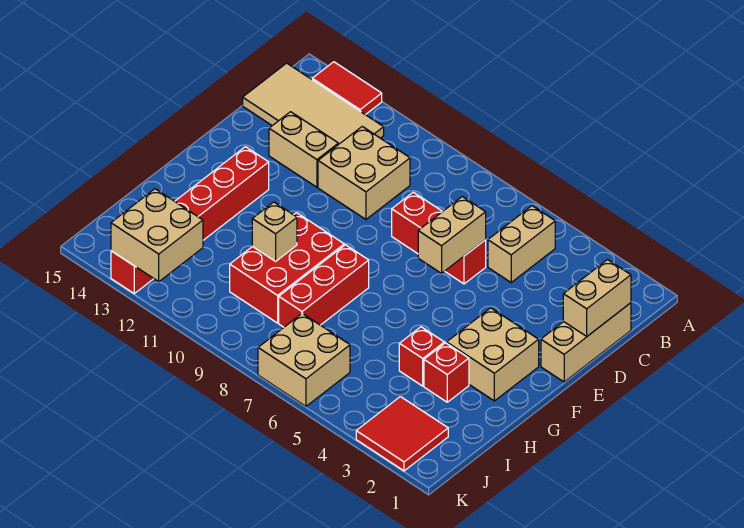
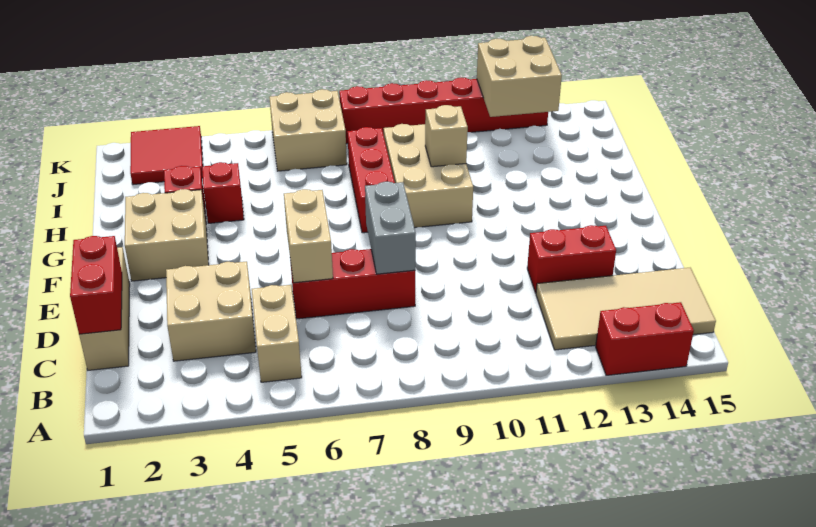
red 1x2 tile [312,62,382,115] -> red 1x2 brick [596,302,694,375]
tan 1x2 brick [563,260,631,336] -> red 1x2 brick [70,236,122,334]
tan 2x2 brick [318,127,410,219] -> tan 2x2 brick moved to [166,261,256,361]
none -> grey 1x2 brick [365,182,416,274]
tan 1x2 brick [269,112,338,187] -> red 1x2 brick [527,225,616,293]
red 1x6 brick [111,147,269,293] -> red 1x6 brick turned to [339,78,548,144]
red 2x3 brick [230,213,344,323] -> tan 2x3 brick [384,124,473,228]

